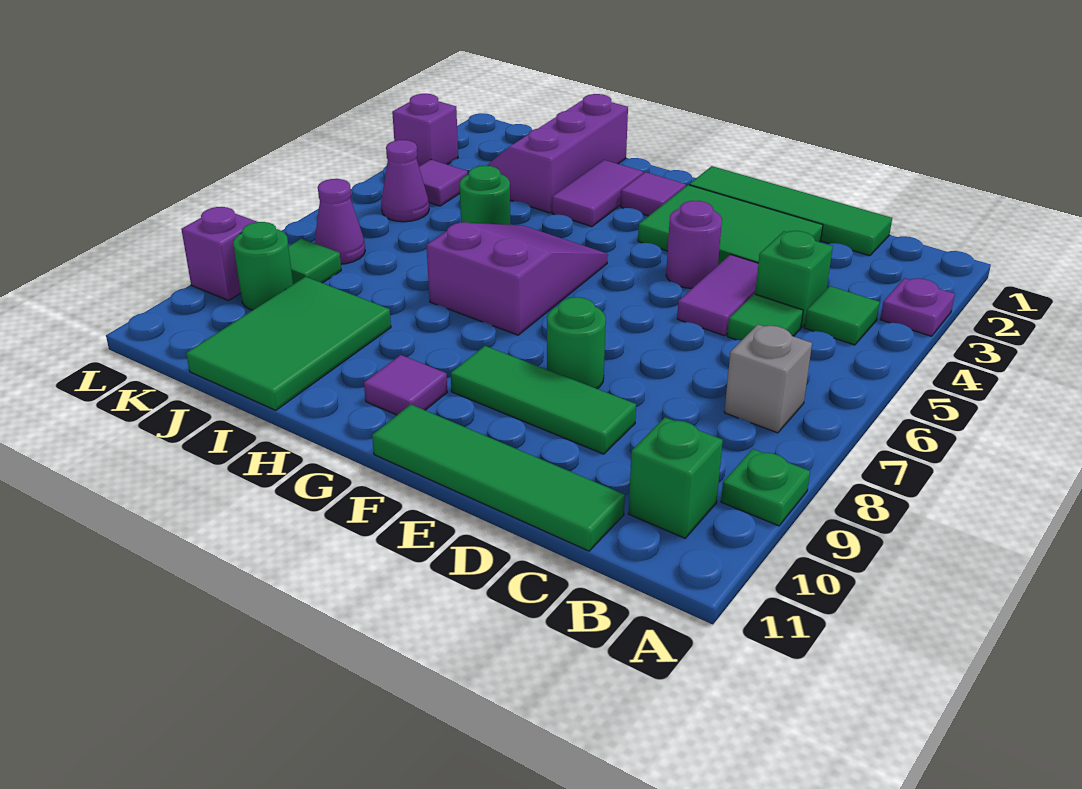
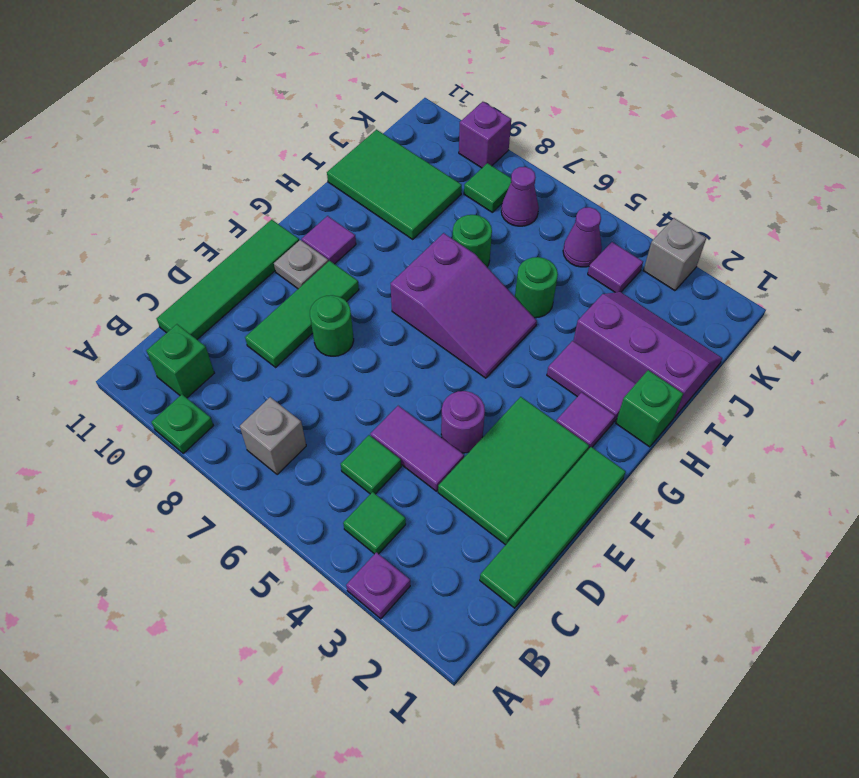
green 1x1 brick [755,231,833,327] -> green 1x1 brick moved to [616,370,683,447]
none -> grey 1x1 plate [274,240,328,289]
green 1x1 round brick [233,222,293,310] -> green 1x1 round brick moved to [453,215,492,267]
purple 1x1 brick [392,94,458,166] -> grey 1x1 brick [644,218,706,291]

